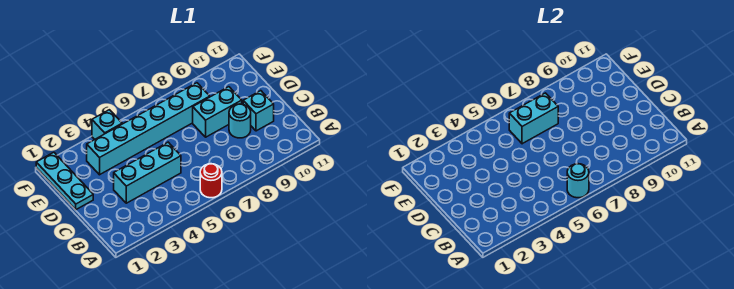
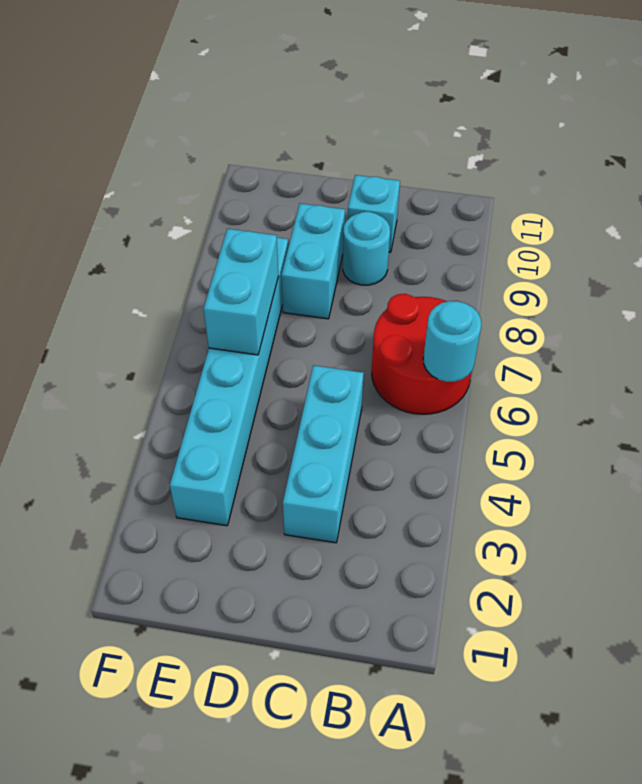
red 1x1 round brick [200,164,222,198] -> red 2x2 round brick [372,294,472,414]
cyan 1x3 plate [36,152,93,210] -> none
cyan 1x1 brick [92,110,122,139] -> none

